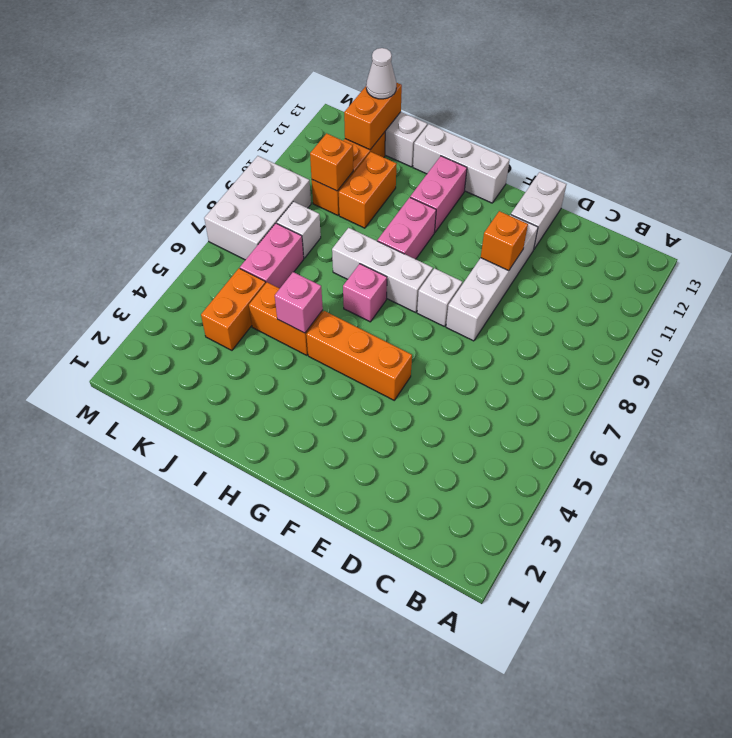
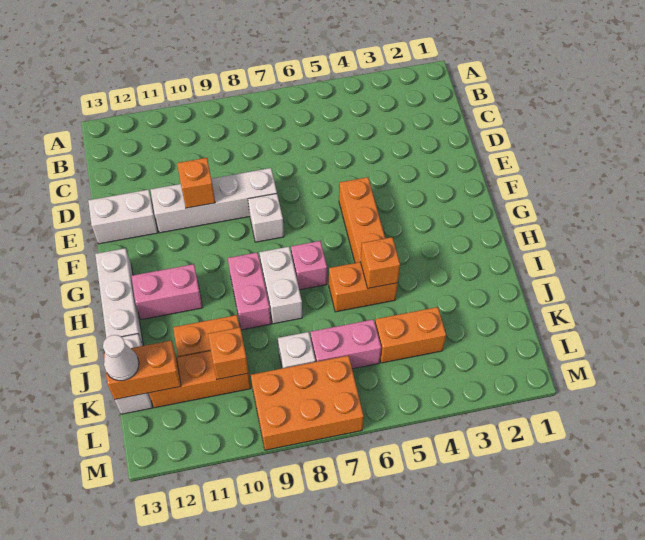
white 1x3 brick [332,228,433,312] -> white 1x2 brick [259,247,302,324]
pink 1x2 brick [377,197,436,259] -> pink 1x2 brick turned to [228,252,271,330]
orange 1x2 brick [249,282,323,355] -> orange 1x2 brick turned to [329,262,398,312]
pink 1x1 brick [275,272,323,333] -> orange 1x1 brick [361,237,400,288]
white 2x3 brick [204,156,311,260] -> orange 2x3 brick [251,355,364,450]

